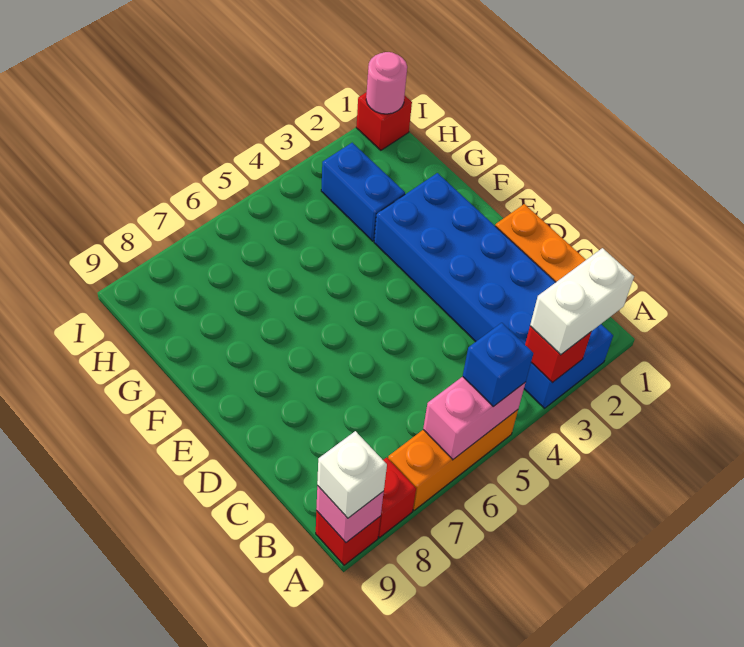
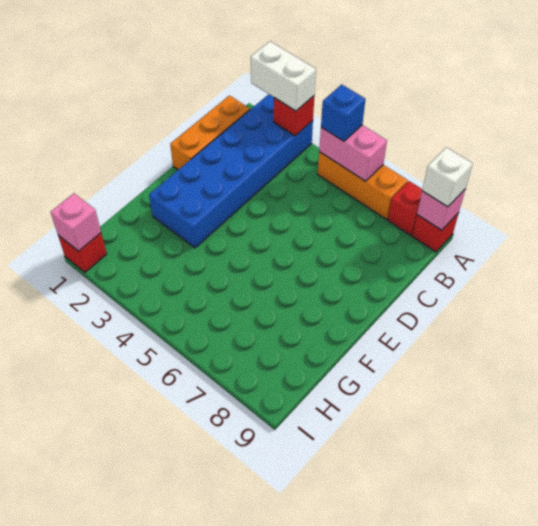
blue 1x2 brick [321,143,405,241] -> none
pink 1x1 round brick [366,52,407,114] -> pink 1x1 brick [51,193,101,251]

